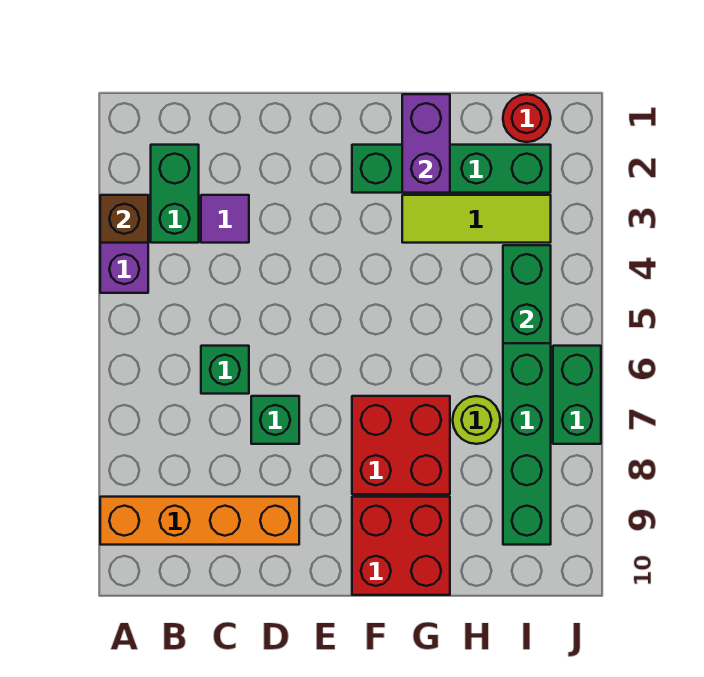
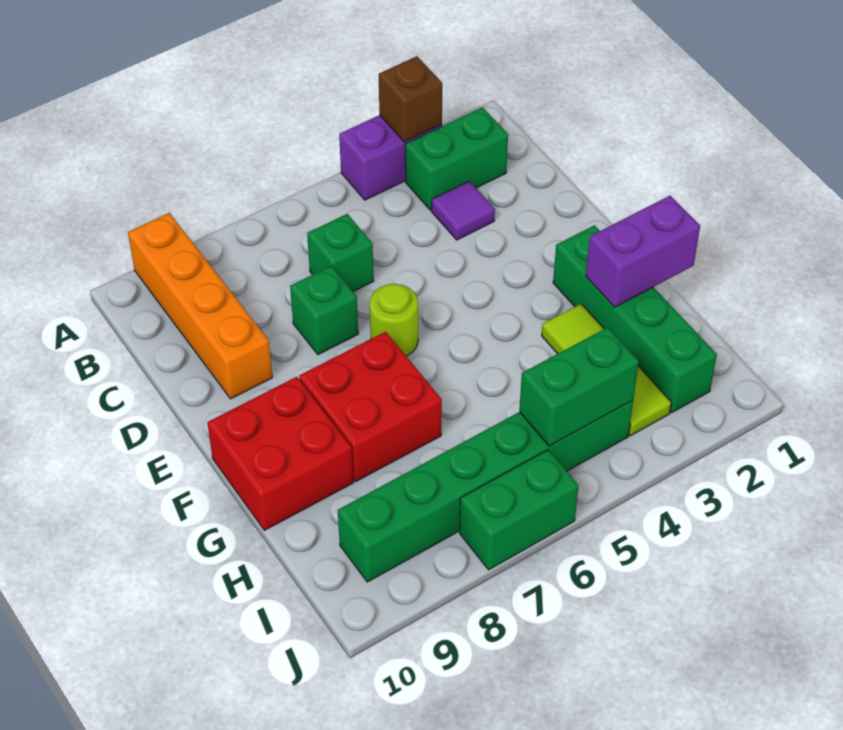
lime 1x1 round brick [453,396,500,444] -> lime 1x1 round brick moved to [370,284,418,356]
red 1x1 round brick [503,94,551,142] -> none

